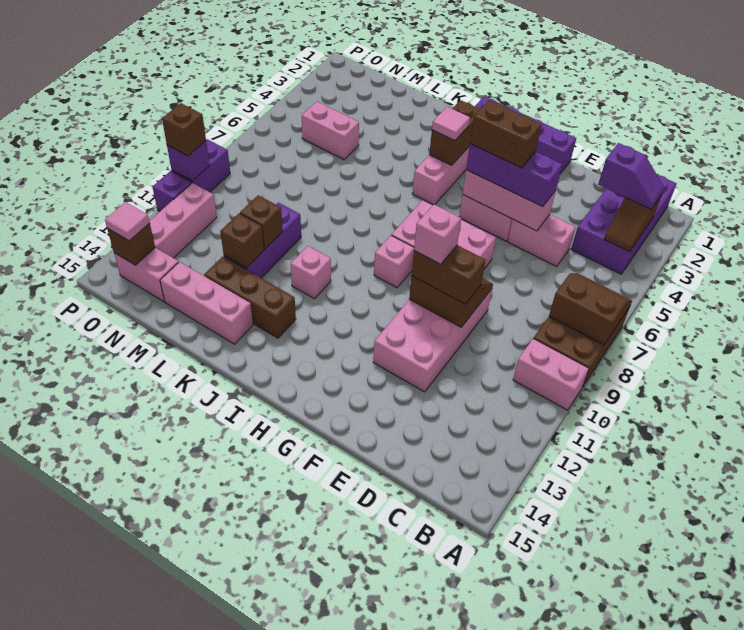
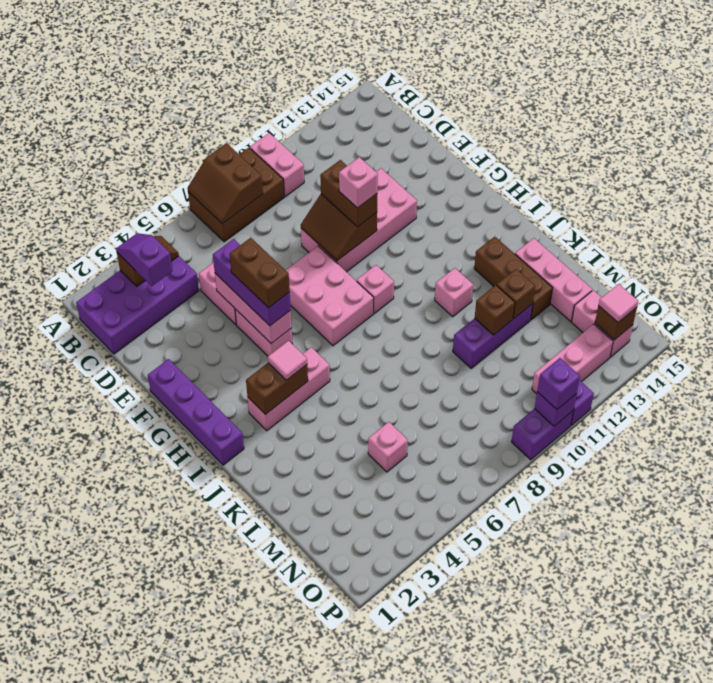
pink 1x2 brick [302,101,359,160] -> pink 1x1 brick [368,422,408,472]
brown 1x1 brick [162,103,206,156] -> purple 1x1 brick [537,358,580,409]

